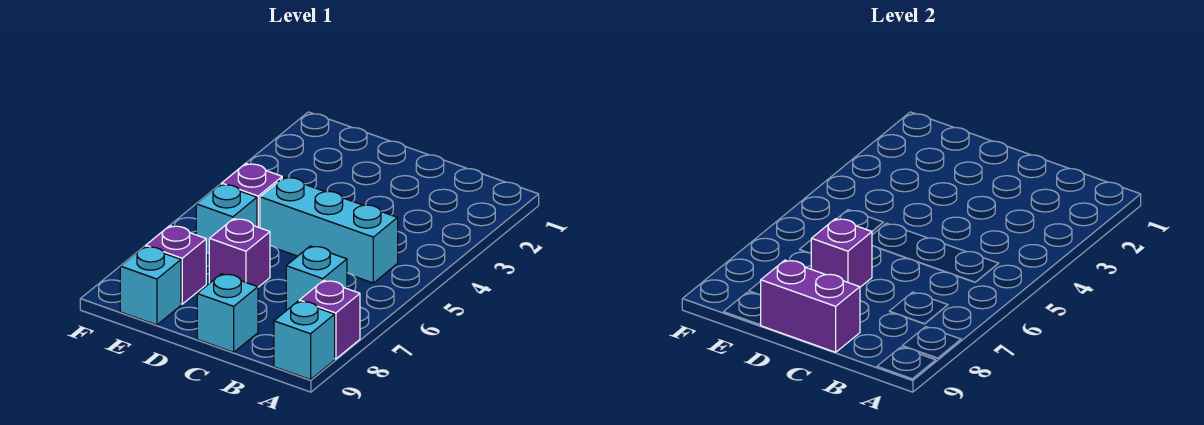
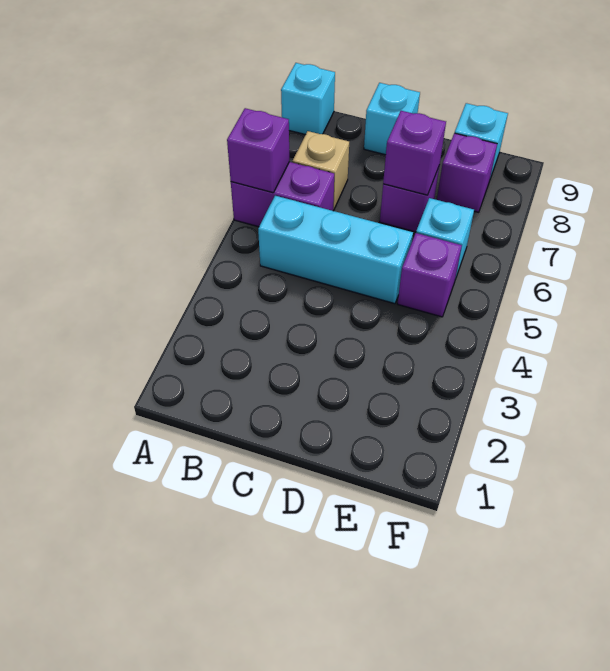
purple 1x1 brick [299,280,360,359] -> purple 1x1 brick moved to [227,108,289,193]
cyan 1x1 brick [286,246,347,311] -> tan 1x1 brick [292,131,349,210]
purple 1x2 brick [761,260,860,352] -> purple 1x2 brick moved to [231,162,334,227]

